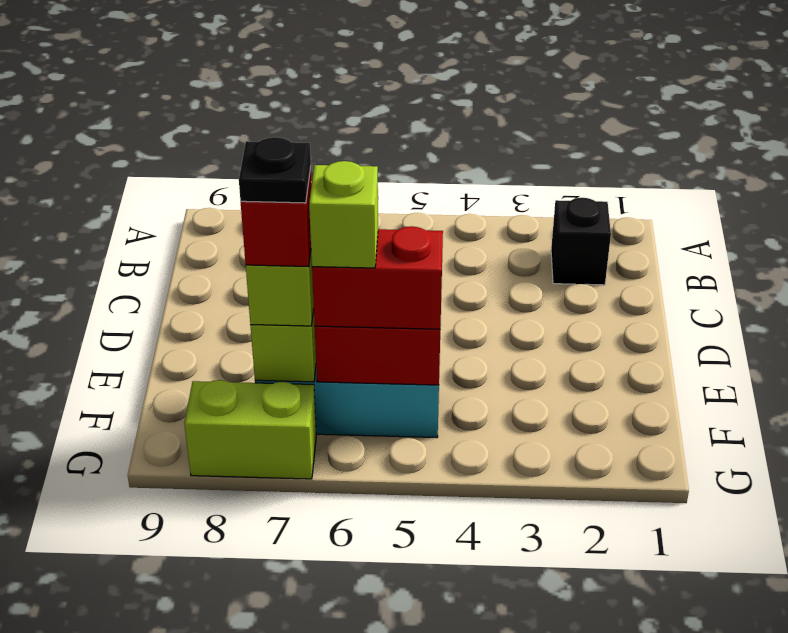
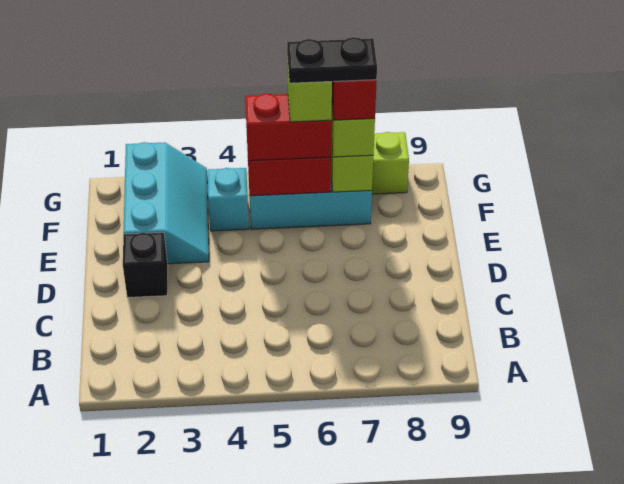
black 1x1 brick [551,198,611,285] -> black 1x1 brick moved to [123,232,168,298]
none -> cyan 2x3 slope [124,142,209,264]
none -> cyan 1x1 brick [207,168,249,231]
black 1x1 plate [239,137,311,203] -> black 1x2 plate [287,37,377,83]

